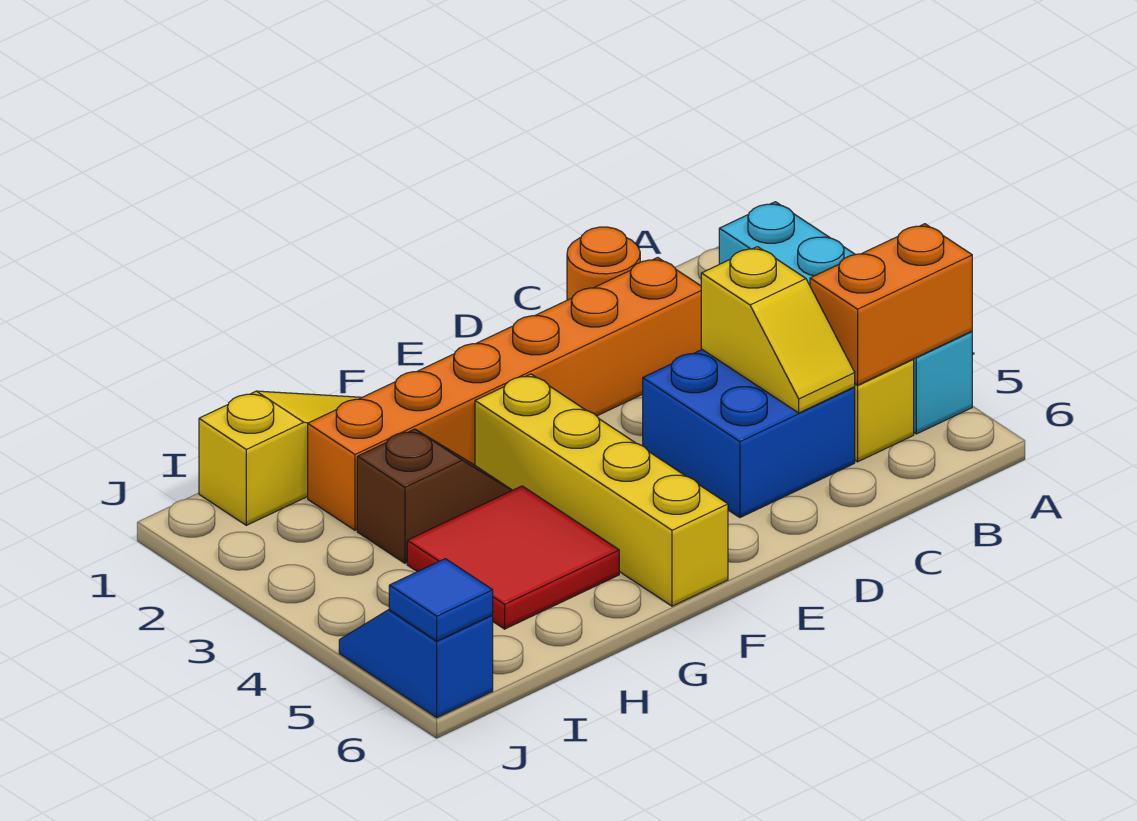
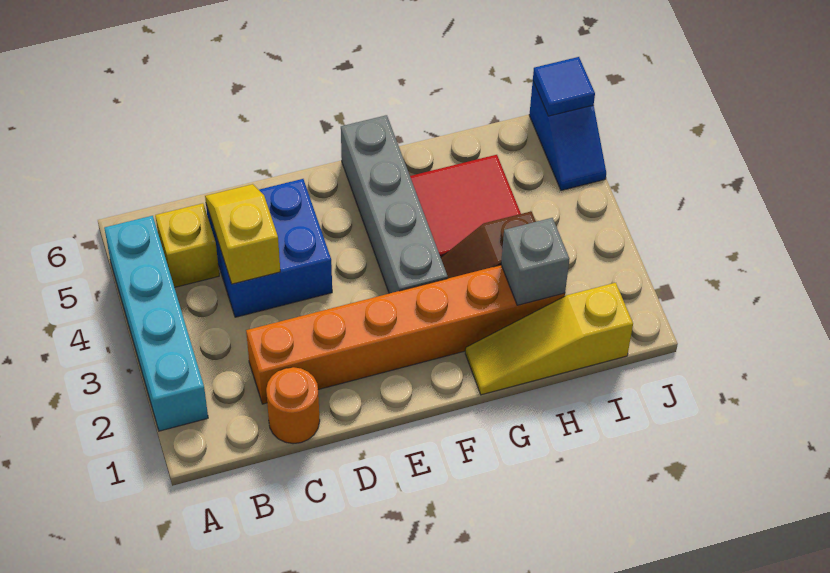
orange 1x2 brick [810,224,972,385] -> none
yellow 1x4 brick [475,374,728,606] -> grey 1x4 brick [341,115,448,293]
none -> grey 1x1 brick [501,218,569,305]

